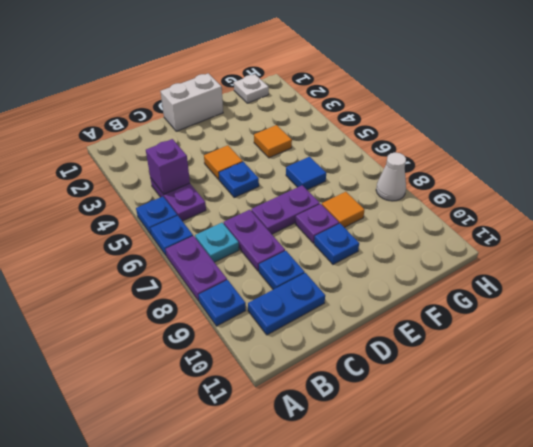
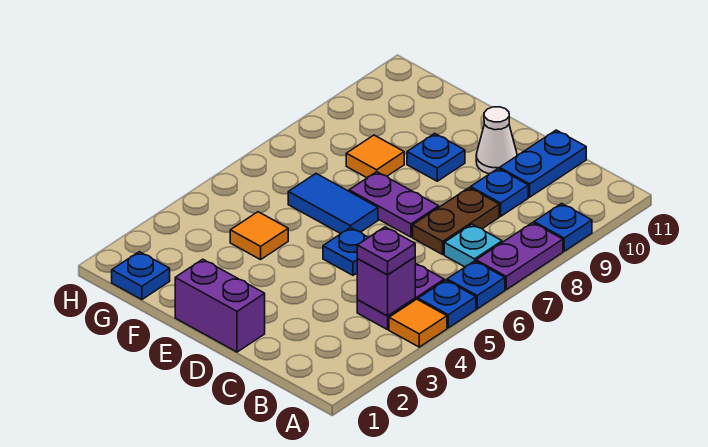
blue 1x2 plate [248,273,325,335] -> blue 1x2 plate turned to [500,130,586,197]
purple 1x2 plate [224,210,285,271] -> brown 1x2 plate [413,188,499,254]
white 1x2 brick [160,73,223,131] -> purple 1x2 brick [175,259,265,352]
orange 1x1 tile [204,145,243,180] -> orange 1x1 tile moved to [389,299,447,347]
purple 1x1 plate [295,204,339,243] -> purple 1x1 plate moved to [357,227,415,275]
blue 1x1 tile [286,157,326,190] -> blue 1x2 tile [288,174,378,234]
white 1x1 plate [234,74,269,103] -> blue 1x1 plate [112,252,170,300]
white 1x1 cone [376,152,406,201] -> white 1x1 cone moved to [476,107,517,174]

